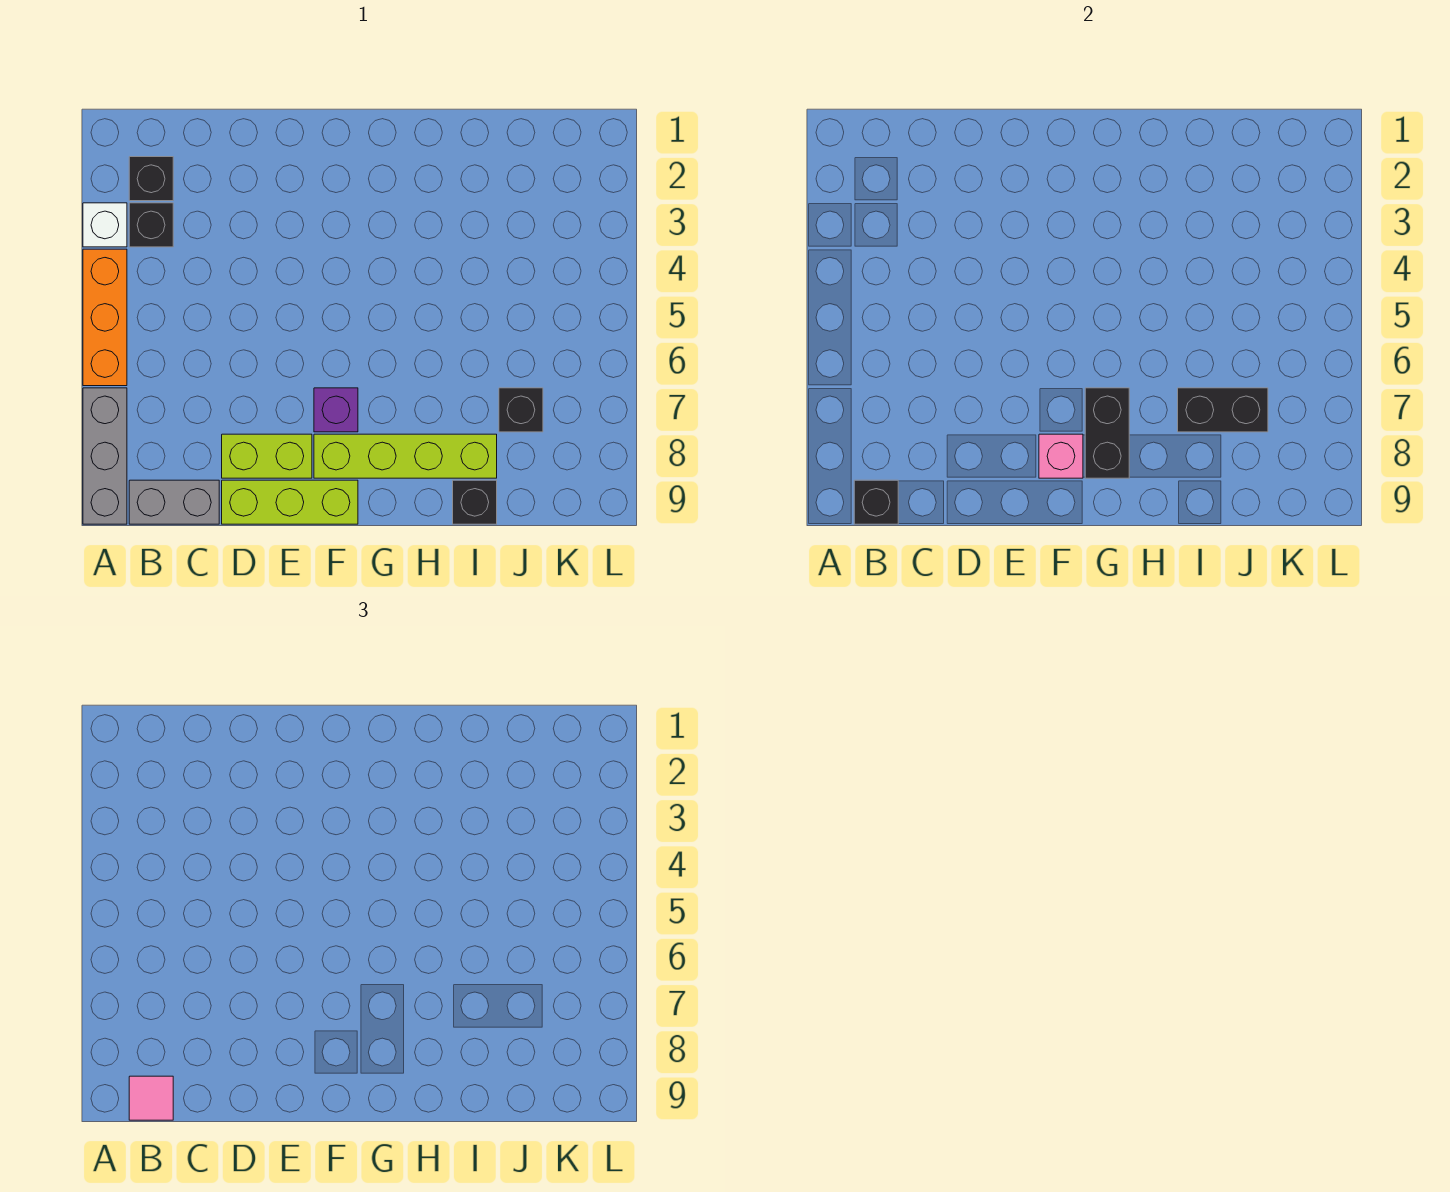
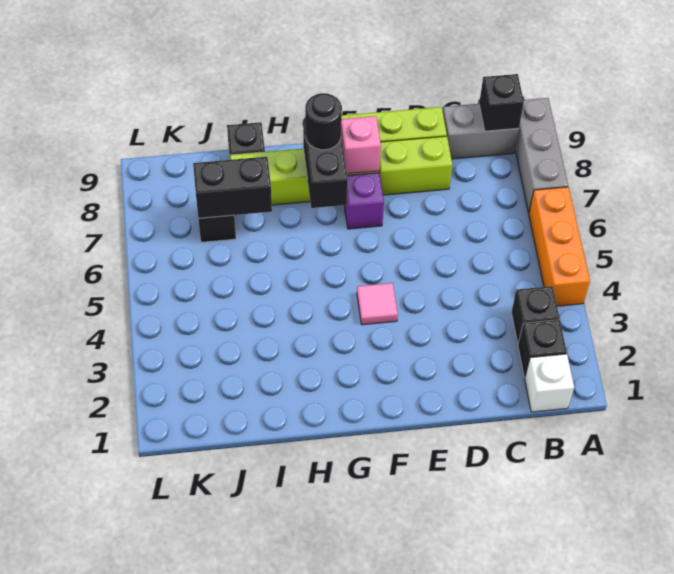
white 1x1 brick [83,203,127,247] -> white 1x1 brick moved to [525,354,574,412]
pink 1x1 tile [129,1076,173,1120] -> pink 1x1 tile moved to [357,283,398,325]
none -> black 1x1 round brick [305,93,342,150]

